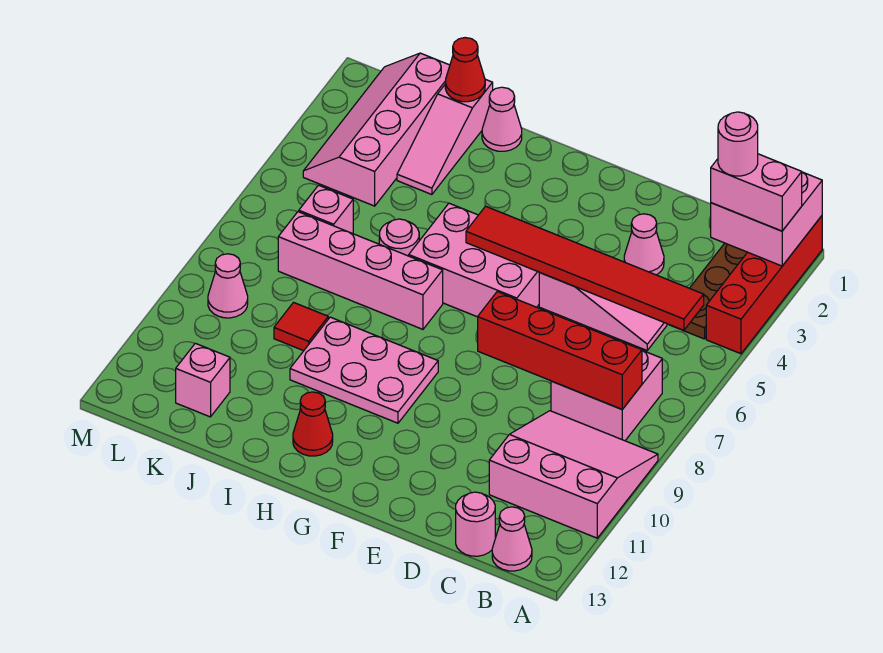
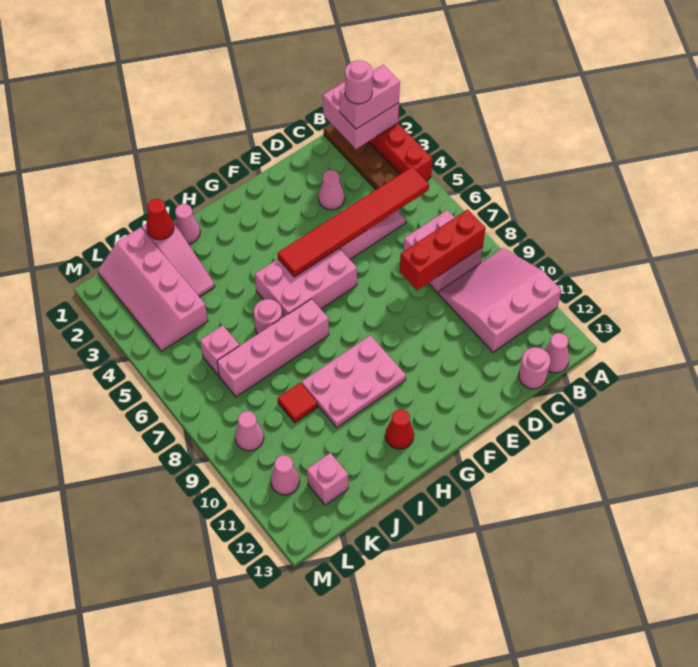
red 1x4 brick [478,292,642,409] -> red 1x3 brick [400,209,485,290]
none -> pink 1x1 cone [271,455,300,495]

